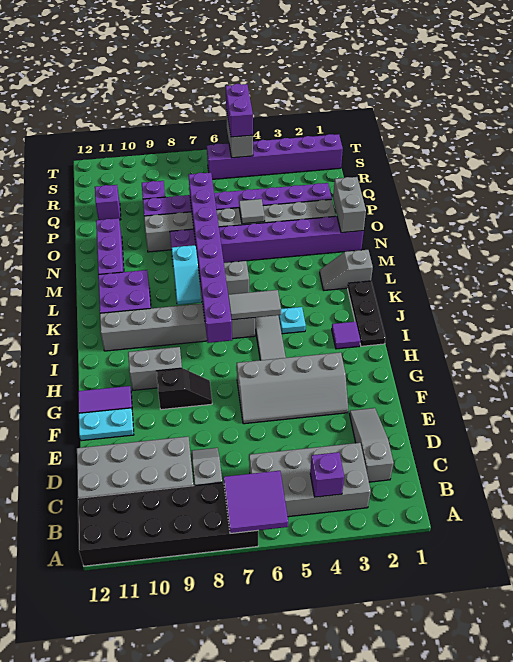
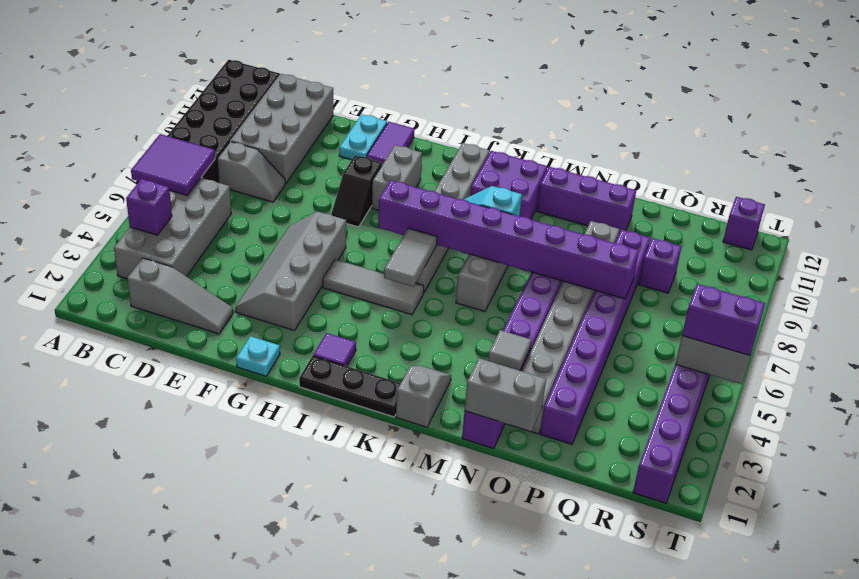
cyan 1x1 plate [278,307,306,334] -> cyan 1x1 plate moved to [236,336,280,376]
grey 1x1 tile [239,199,265,224] -> grey 1x1 tile moved to [488,330,531,371]
purple 1x1 brick [95,185,121,220] -> purple 1x1 brick moved to [723,197,765,250]

